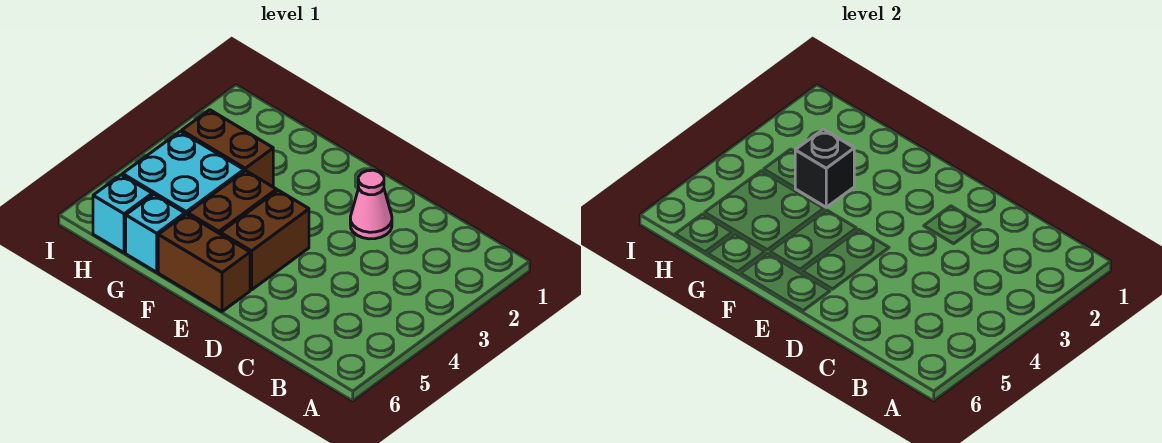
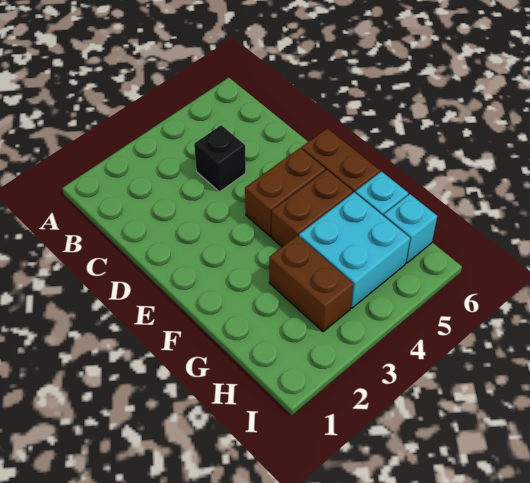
pink 1x1 cone [350,170,392,239] -> none
black 1x1 brick [795,129,854,207] -> black 1x1 brick moved to [194,125,246,192]

